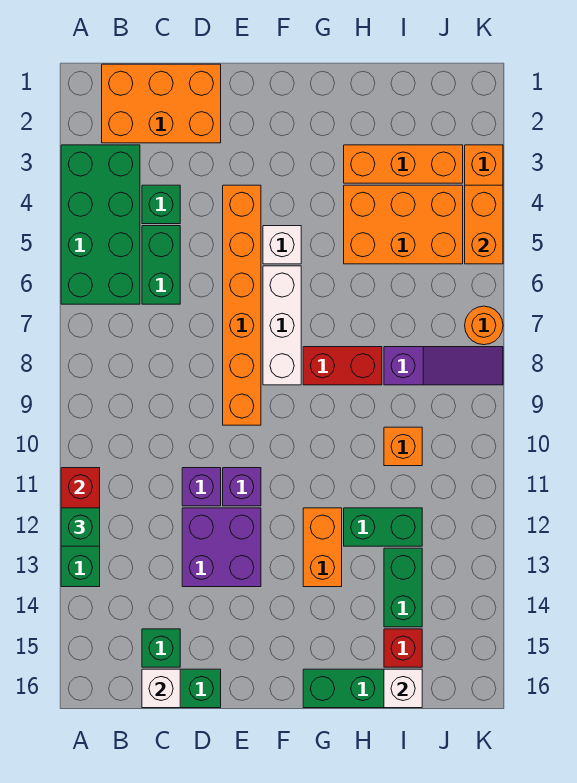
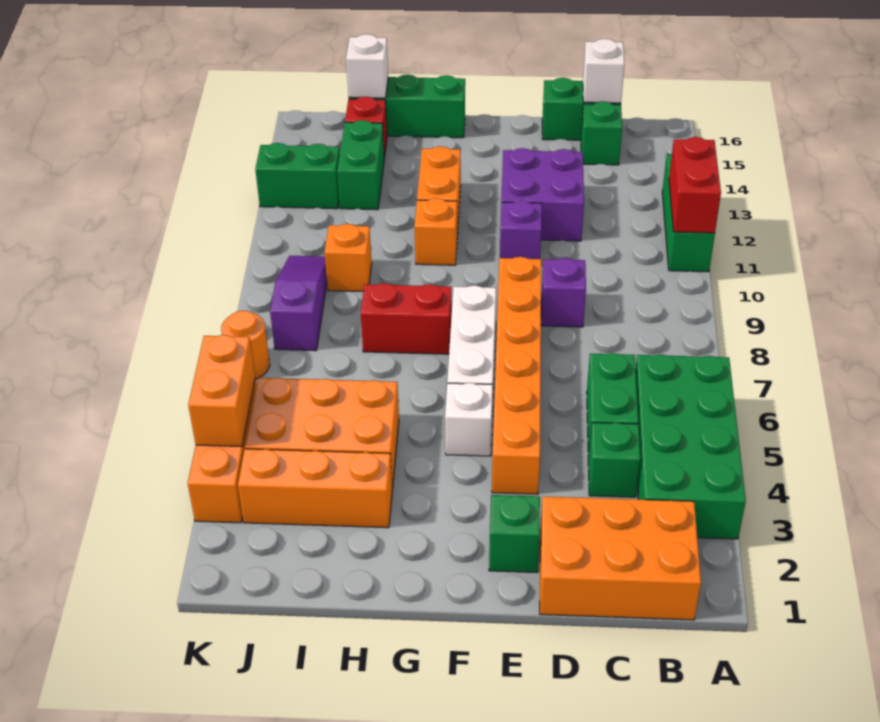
green 1x1 brick [61,508,100,546] -> green 1x1 brick moved to [489,495,540,573]
purple 1x1 brick [182,468,221,506] -> purple 1x1 brick moved to [541,258,586,327]
none -> orange 1x1 brick [414,198,457,265]
green 1x2 brick [344,508,422,546] -> green 1x2 brick moved to [255,143,340,209]
purple 1x3 slope [384,347,503,385] -> purple 1x3 slope turned to [270,256,327,351]

